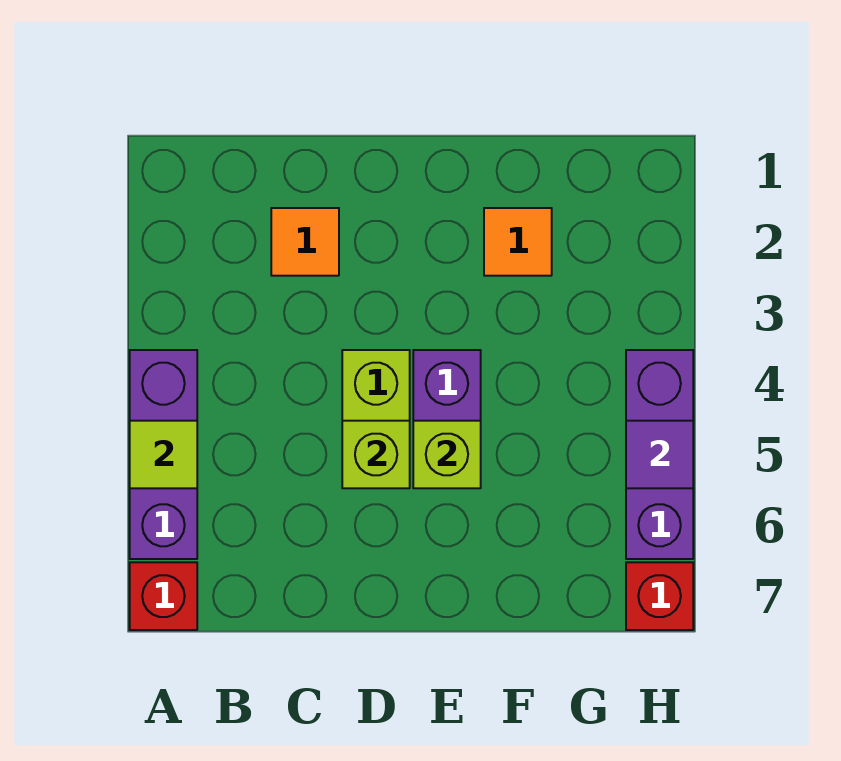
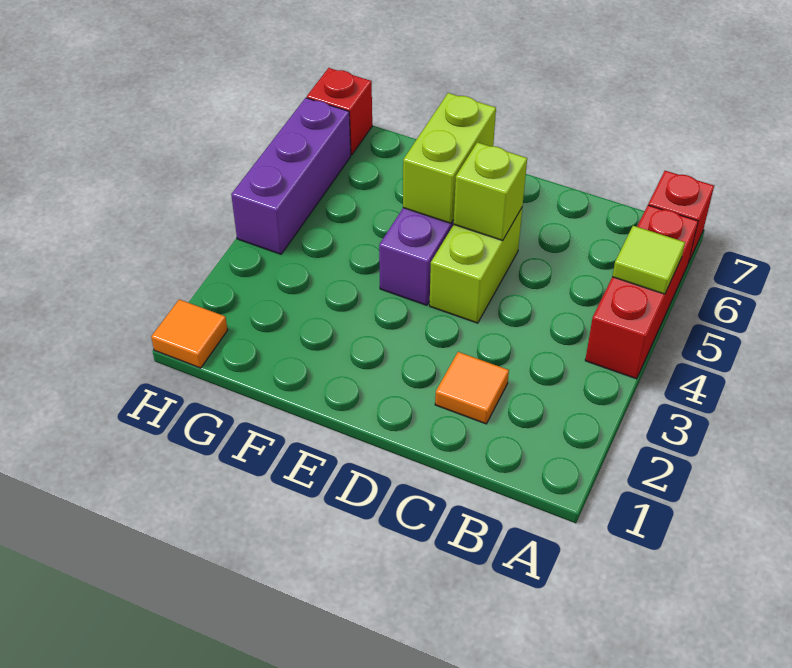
purple 1x3 brick [130,350,197,559] -> red 1x3 brick [585,205,698,379]
lime 1x1 brick [413,421,481,488] -> lime 1x2 brick [403,93,496,223]
orange 1x1 tile [484,208,552,276] -> orange 1x1 tile moved to [151,299,228,368]
purple 1x1 tile [626,421,693,488] -> none

